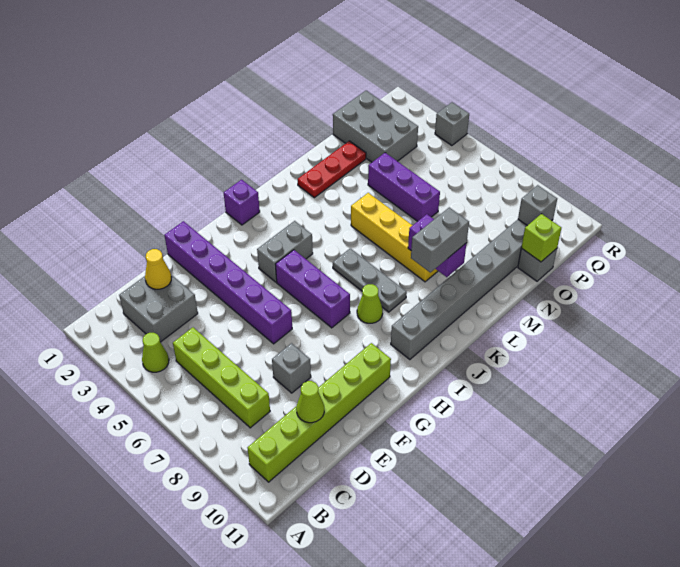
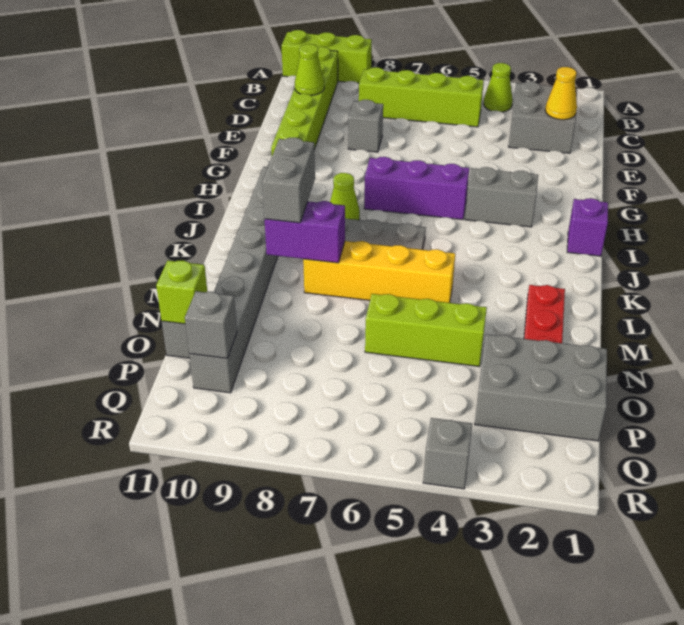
none -> lime 1x3 brick [282,30,372,83]
purple 1x6 brick [164,221,292,344] -> none
grey 1x2 brick [257,221,313,282] -> grey 1x2 brick turned to [465,167,538,227]
purple 1x3 brick [368,153,440,221] -> lime 1x3 brick [365,294,487,366]

